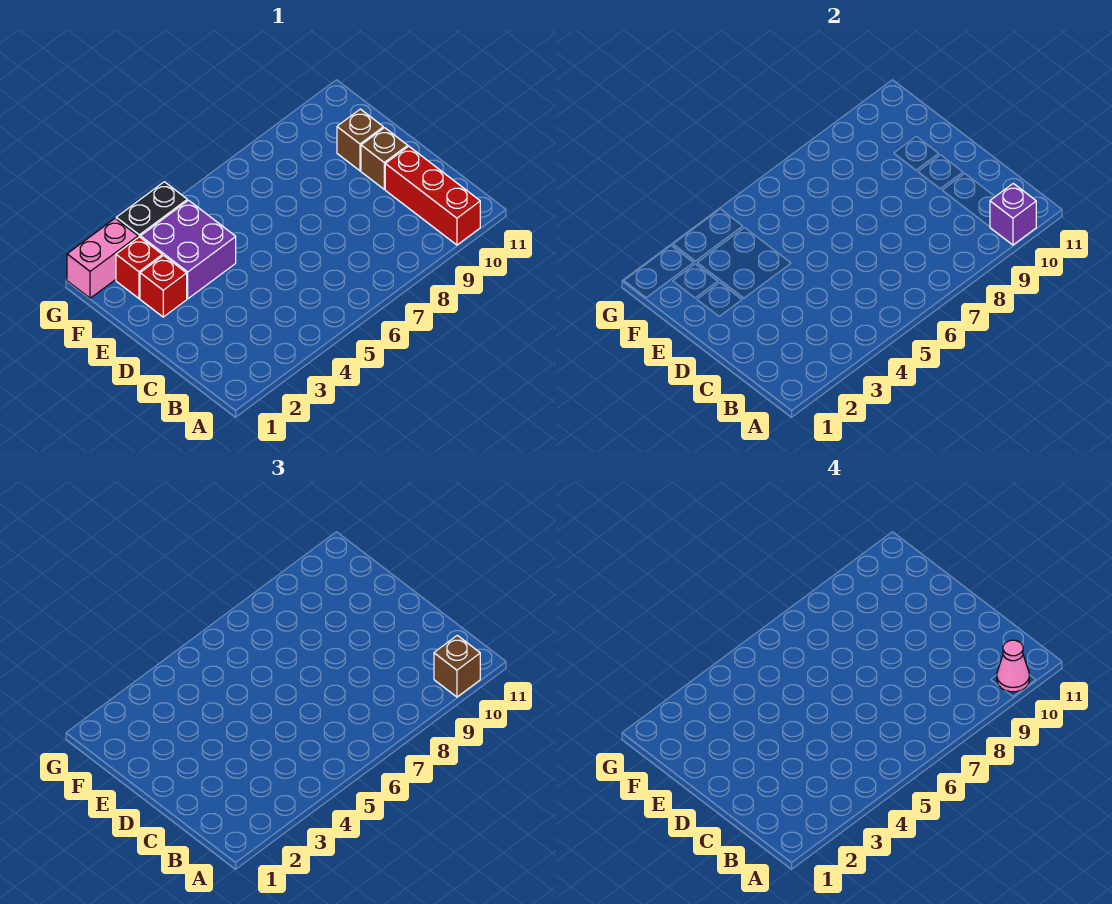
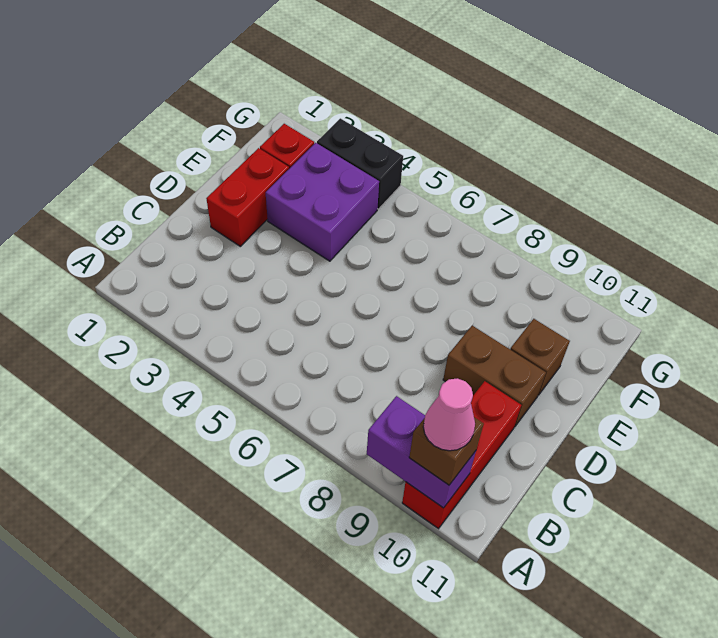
purple 1x1 brick [990,183,1036,245] -> purple 1x2 brick [367,396,476,508]
brown 1x1 brick [361,128,408,189] -> brown 1x2 brick [443,326,546,427]
red 1x1 brick [140,256,187,317] -> red 1x2 brick [206,148,289,246]
pink 1x2 brick [67,219,138,298] -> none

